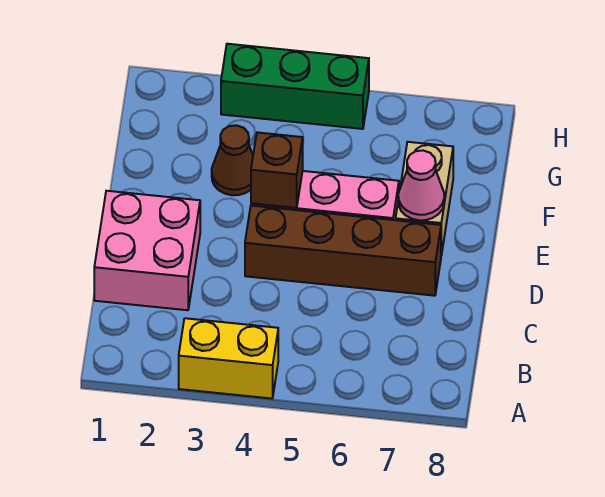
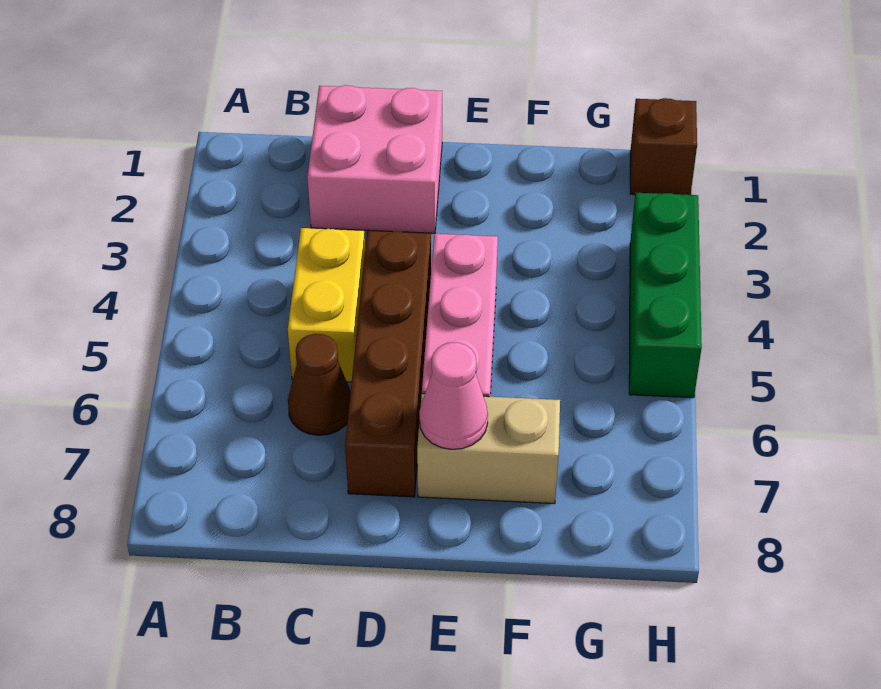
yellow 1x2 brick [179,318,278,399] -> yellow 1x2 brick moved to [288,228,365,382]
brown 1x1 brick [251,132,303,208] -> brown 1x1 brick moved to [630,98,697,195]
brown 1x1 cone [212,125,253,195] -> brown 1x1 cone moved to [288,334,351,435]

